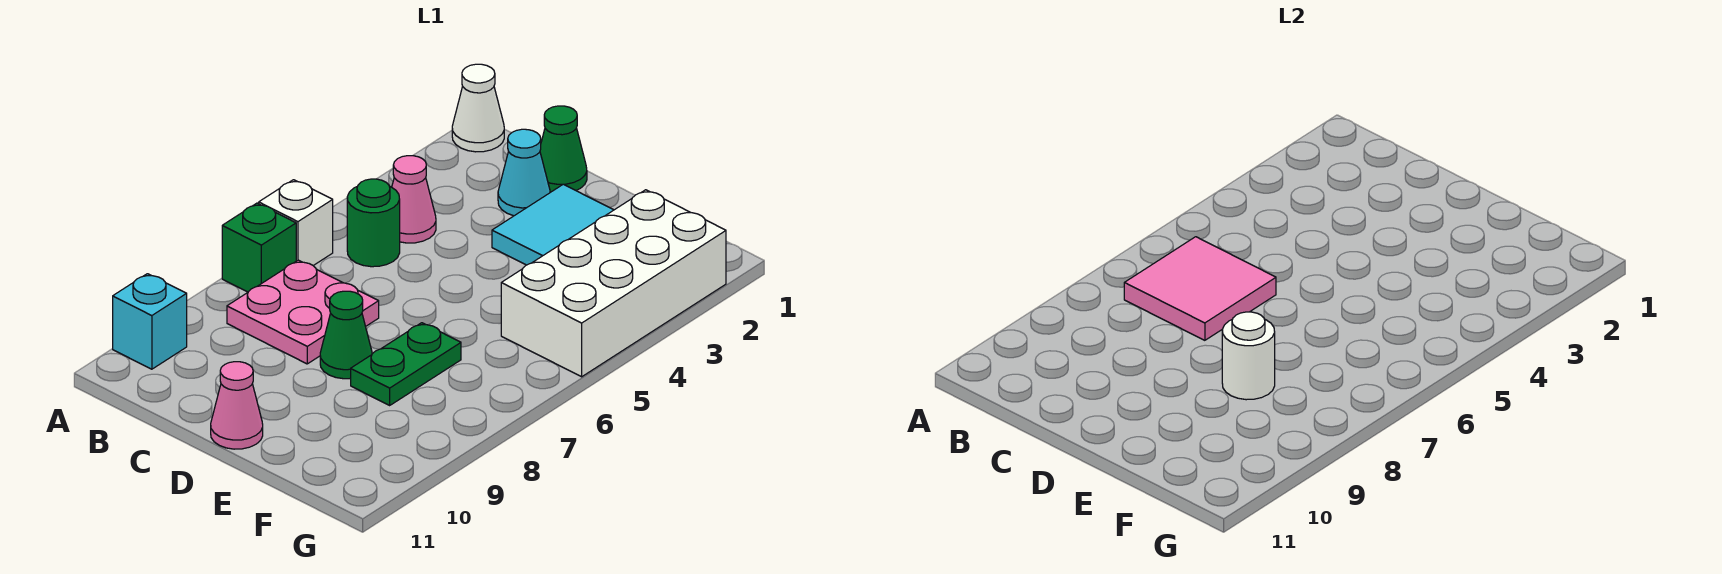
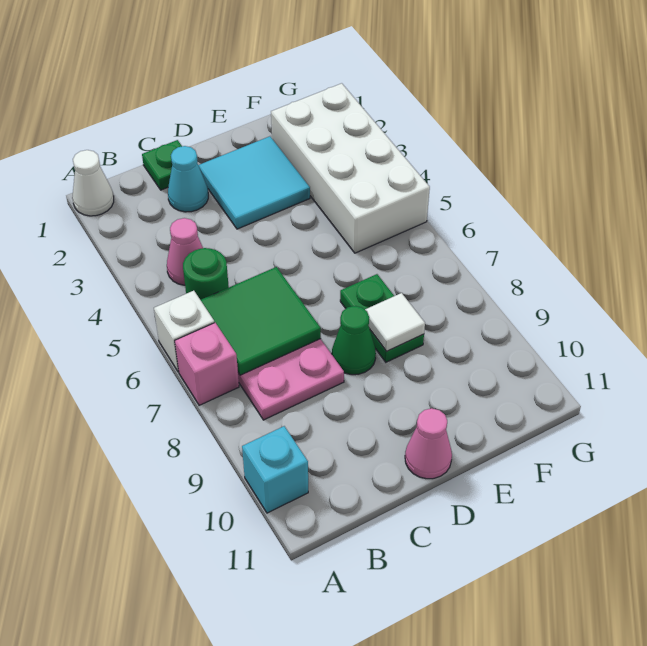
green 1x1 brick [222,203,296,292] -> pink 1x1 brick [175,323,239,405]
pink 2x2 tile [1124,237,1276,340] -> green 2x2 tile [201,267,321,375]
green 1x1 cone [540,106,587,192] -> green 1x1 plate [142,140,182,190]
white 1x1 round brick [1222,312,1275,400] -> white 1x1 tile [365,293,425,352]

